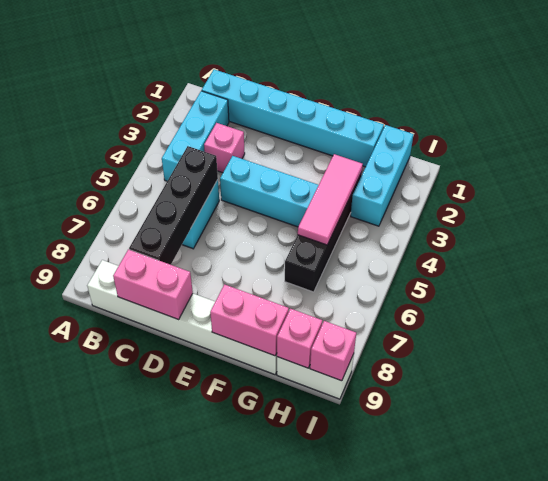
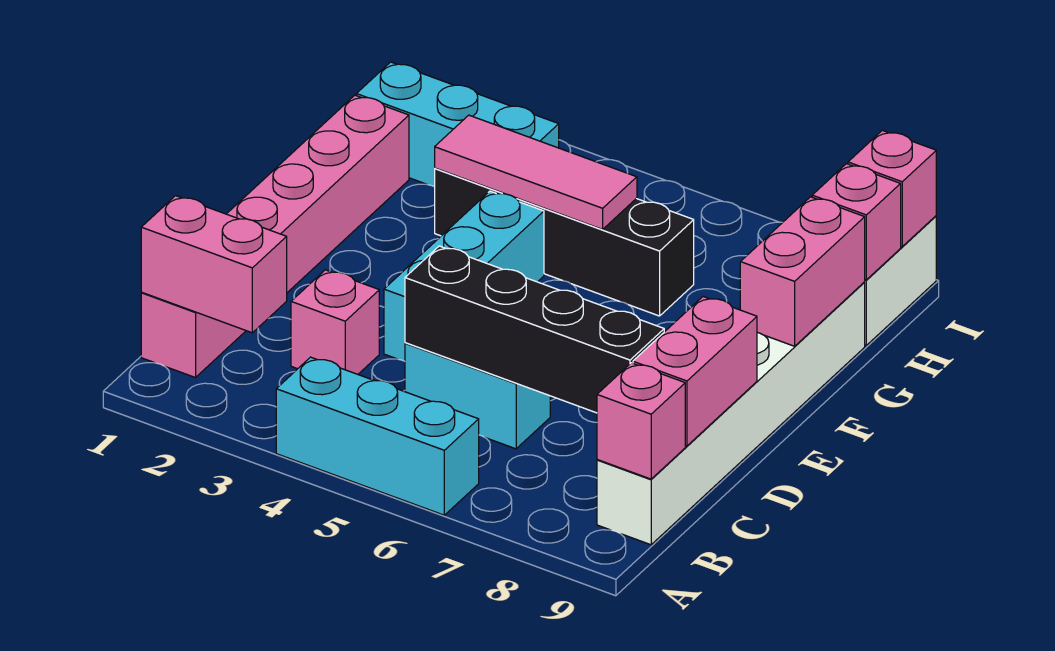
cyan 1x6 brick [202,69,384,167] -> pink 1x6 brick [141,95,409,378]
none -> pink 1x2 brick [141,196,287,333]
cyan 1x3 brick [162,91,229,181] -> cyan 1x3 brick moved to [276,357,479,515]
none -> pink 1x1 brick [597,363,685,479]

